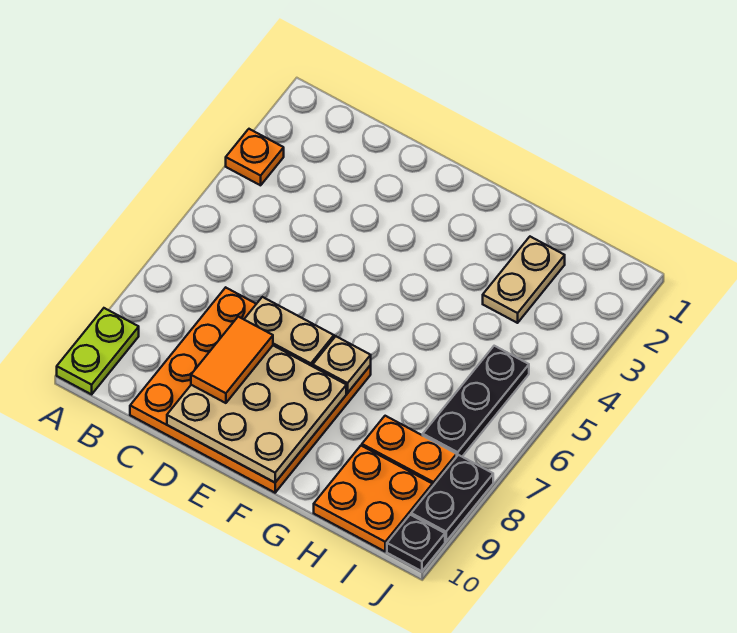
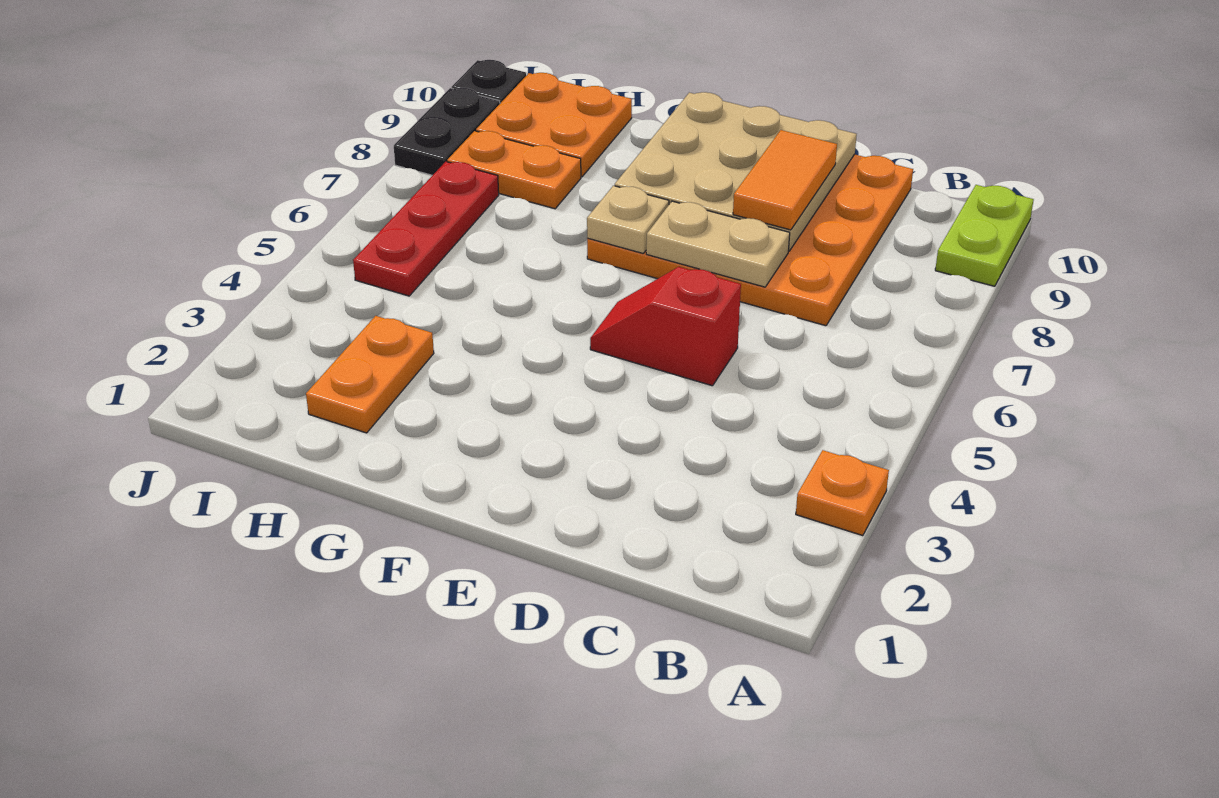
none -> red 1x2 slope [590,267,741,386]
tan 1x2 plate [483,237,565,323] -> orange 1x2 plate [306,316,434,433]
black 1x3 plate [423,346,529,456] -> red 1x3 plate [353,162,499,296]

